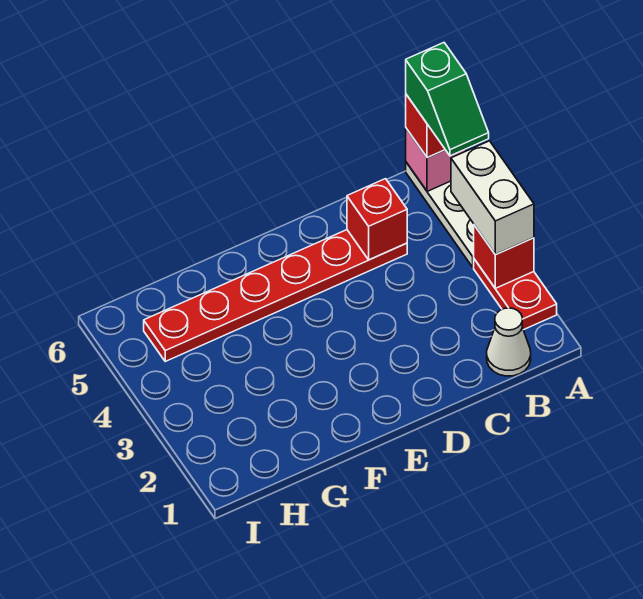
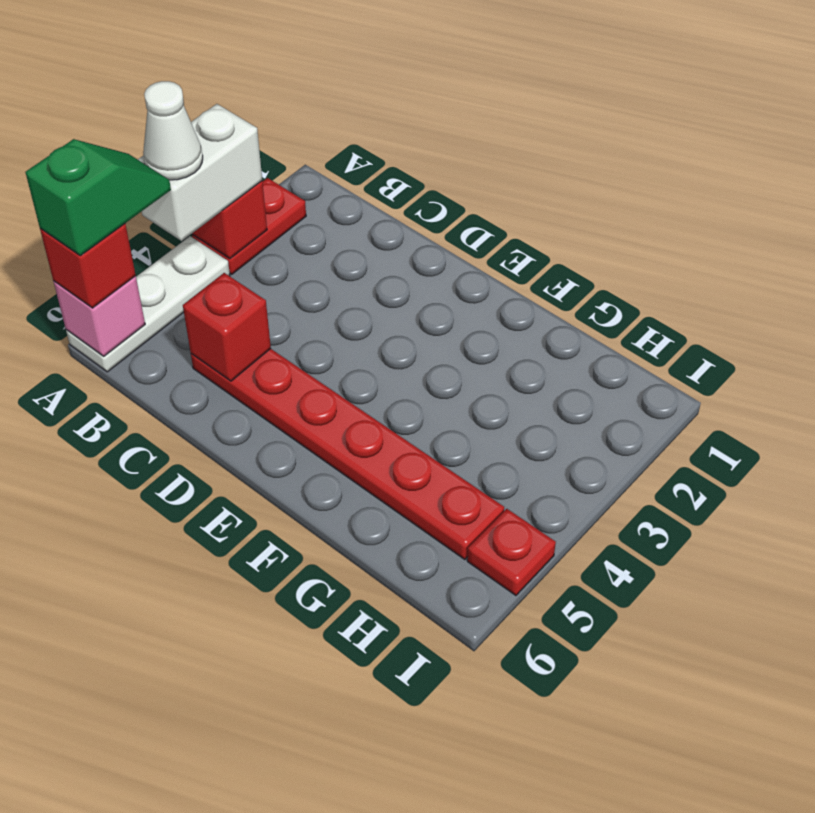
white 1x1 cone [487,308,531,376] -> white 1x1 cone moved to [143,81,203,180]
none -> red 1x1 plate [467,509,556,595]

